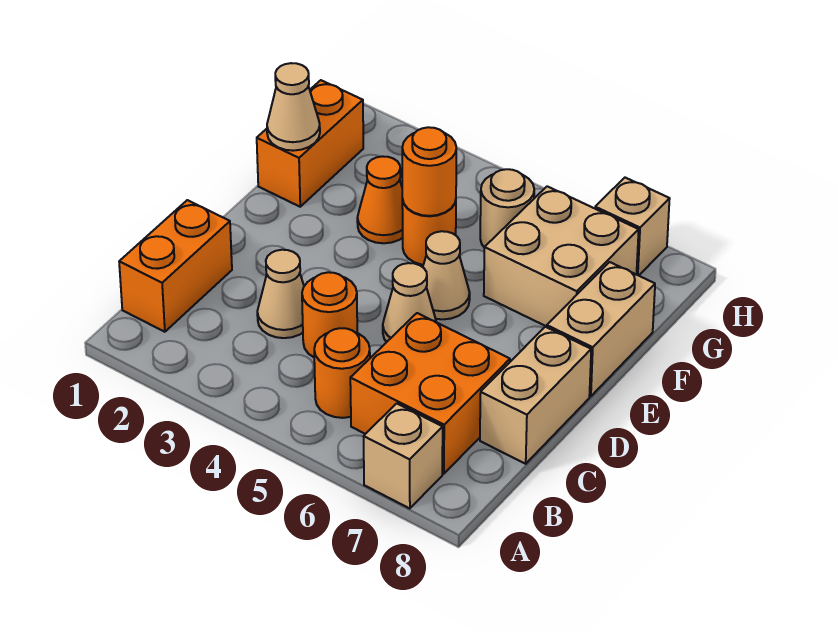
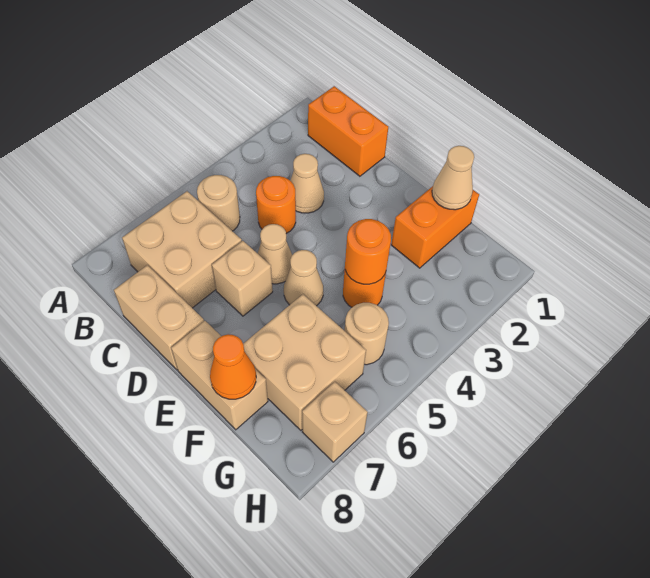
tan 1x1 brick [364,403,443,509] -> tan 1x1 brick moved to [212,241,273,316]
orange 1x1 round brick [314,328,370,418] -> tan 1x1 round brick [197,175,240,231]
orange 2x2 brick [350,313,510,474] -> tan 2x2 brick [122,191,242,308]
orange 1x2 brick [257,80,363,207] -> orange 1x2 brick turned to [391,186,479,268]
orange 1x1 cone [357,156,403,243] -> orange 1x1 cone moved to [210,334,256,399]

